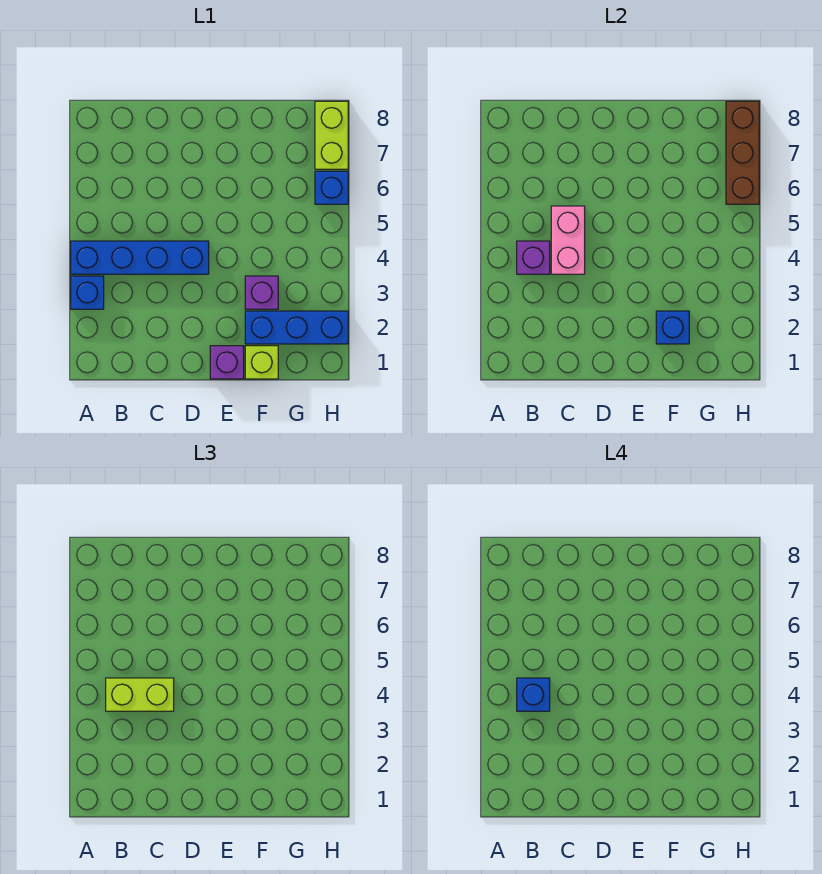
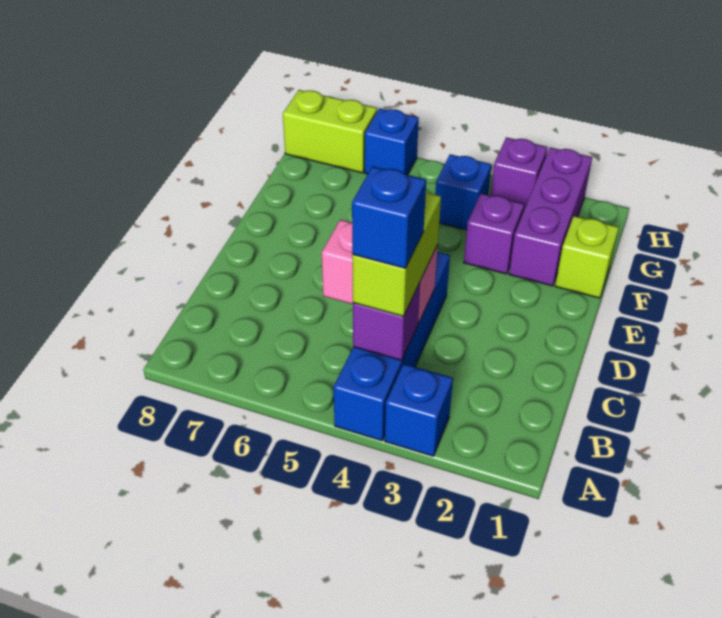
purple 1x1 brick [210,346,244,379] -> purple 1x1 brick moved to [491,137,548,212]
blue 1x3 brick [245,311,348,344] -> purple 1x3 brick [509,147,592,286]
blue 1x1 brick [656,311,689,344] -> blue 1x1 brick moved to [435,154,491,230]
brown 1x3 brick [726,101,759,204] -> none

